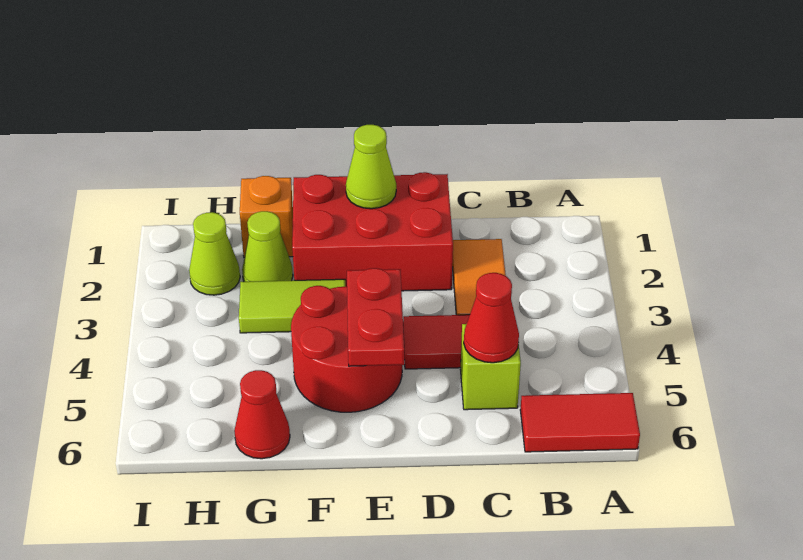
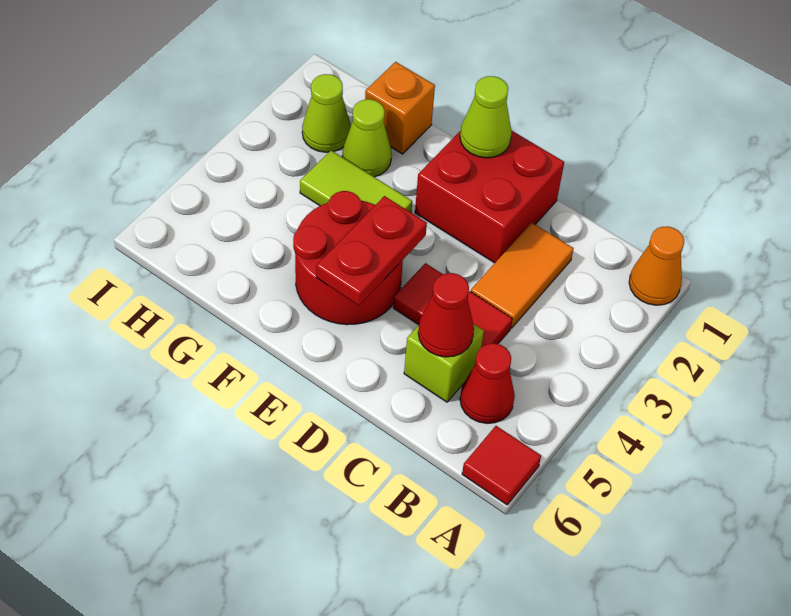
none -> orange 1x1 cone [629,226,684,305]
red 1x2 tile [520,393,640,452] -> red 1x1 tile [462,426,541,505]
red 2x3 brick [292,172,453,291] -> red 2x2 brick [415,130,564,263]
red 1x1 cone [234,370,290,459] -> red 1x1 cone moved to [460,343,515,424]

